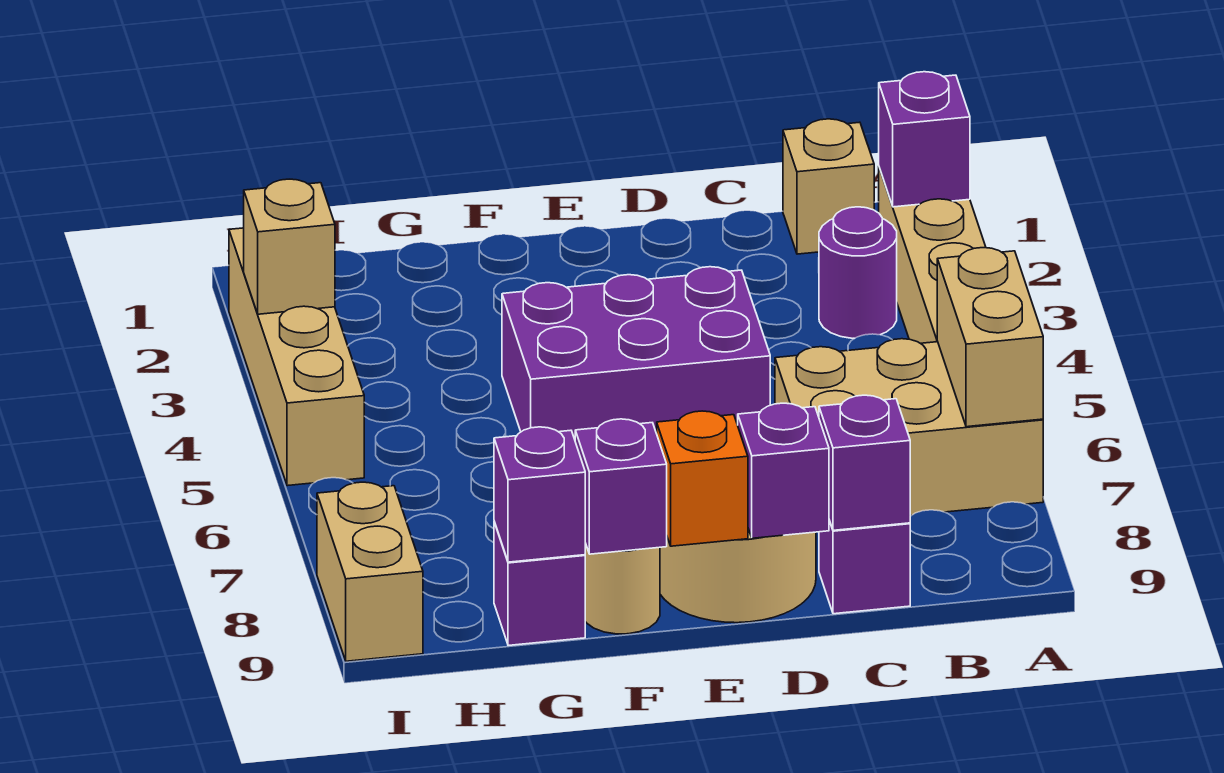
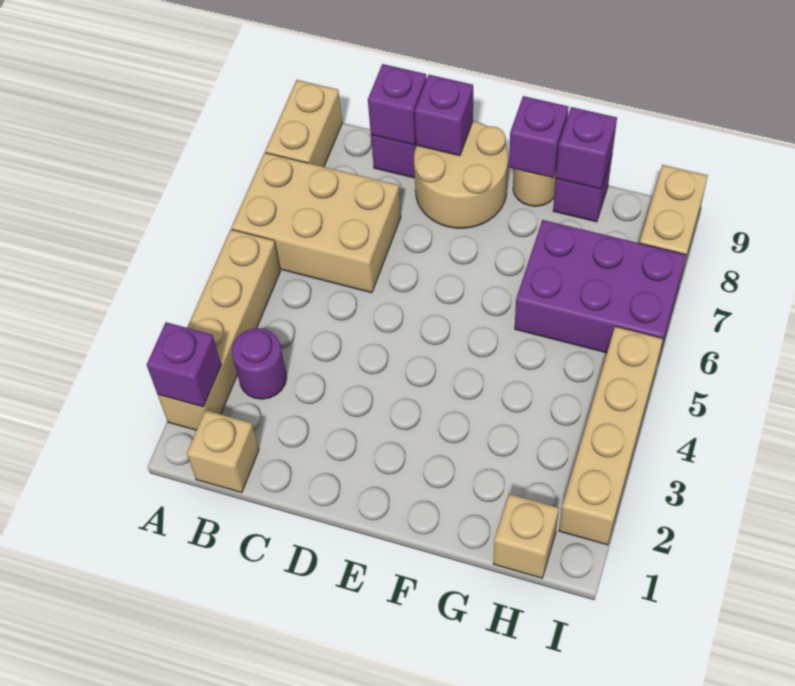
tan 1x2 brick [937,248,1043,427] -> tan 1x2 brick moved to [265,80,342,167]
purple 2x3 brick [502,267,770,439] -> purple 2x3 brick moved to [515,220,686,361]
orange 1x1 brick [657,411,748,546] -> none
tan 1x1 brick [244,179,335,314] -> tan 1x1 brick moved to [493,494,559,578]

